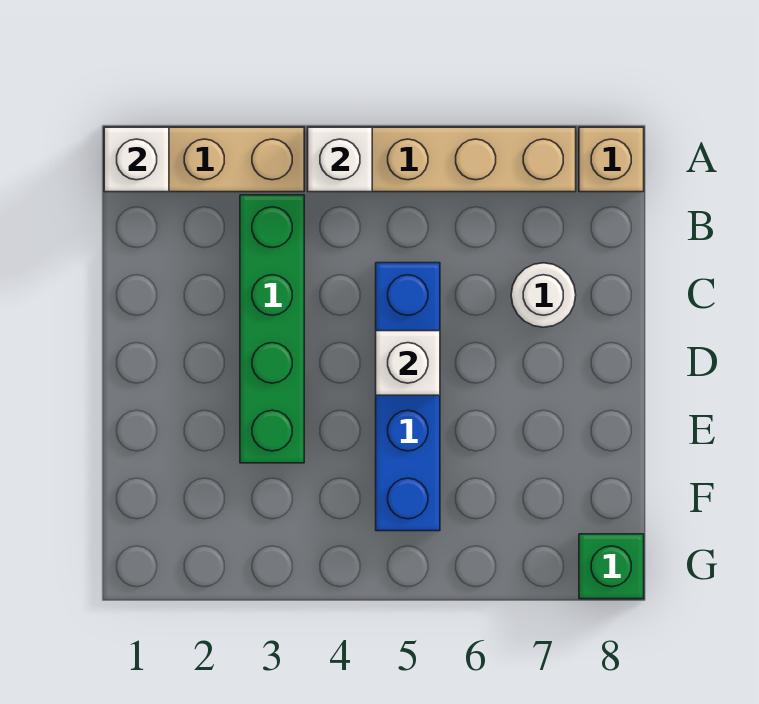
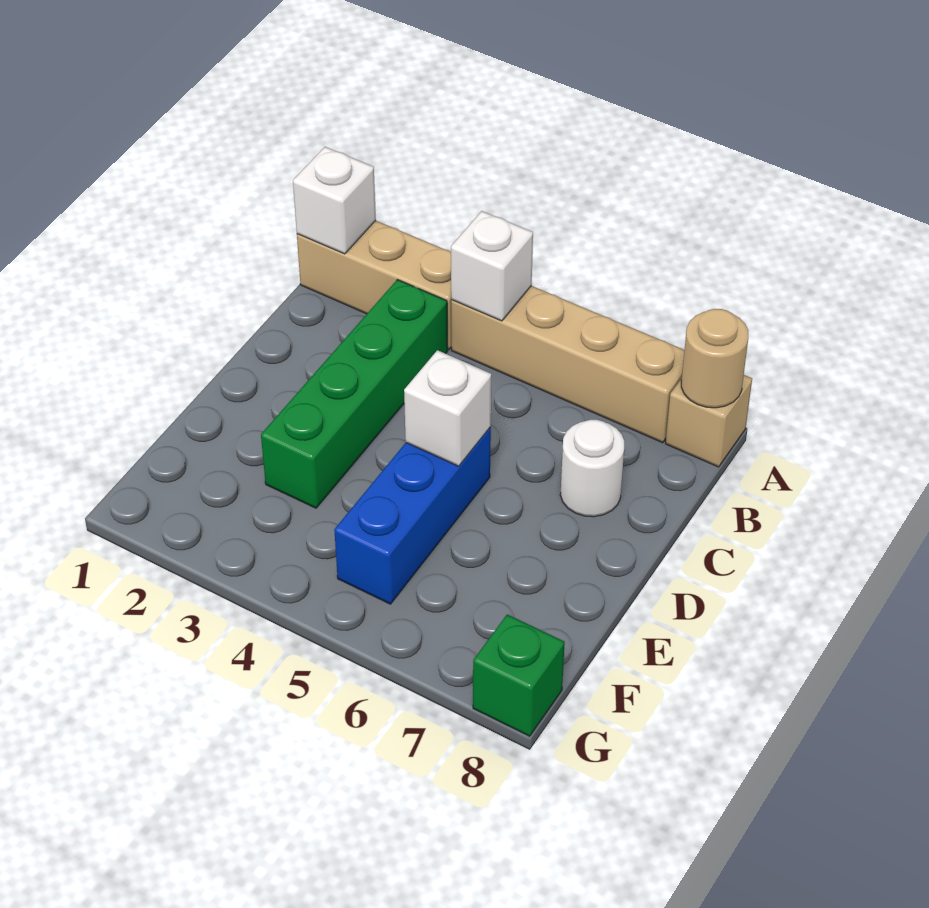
none -> tan 1x1 round brick [681,309,748,408]
blue 1x4 brick [376,263,440,531] -> blue 1x3 brick [334,427,491,604]

